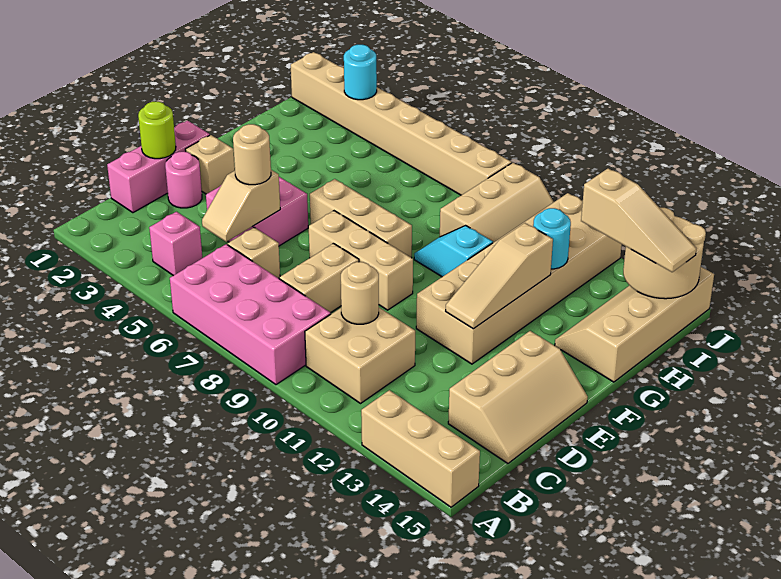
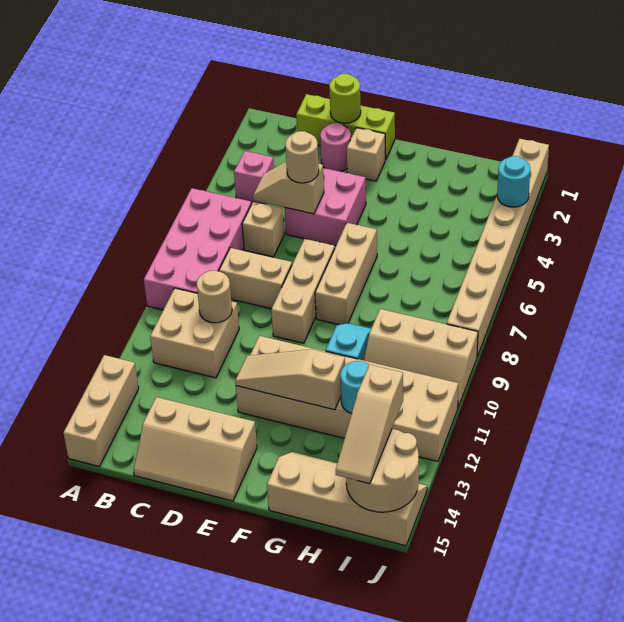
pink 1x3 brick [107,121,210,213] -> lime 1x3 brick [296,94,395,160]

